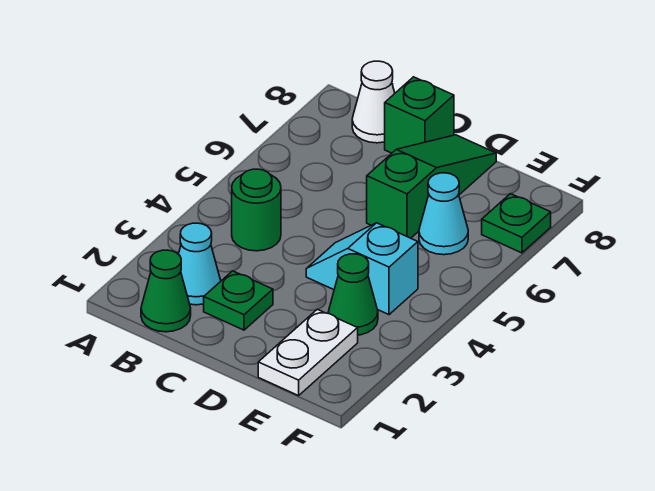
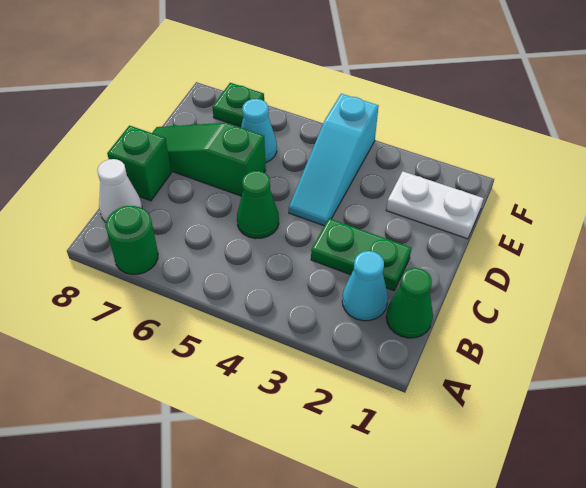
green 1x1 round brick [232,169,281,251] -> green 1x1 round brick moved to [106,206,158,274]
green 1x1 plate [204,271,273,330] -> green 1x2 plate [311,219,411,291]
cyan 1x2 slope [306,223,418,315] -> cyan 1x3 slope [289,94,379,226]
green 1x1 cone [328,254,378,335] -> green 1x1 cone moved to [237,171,279,239]

